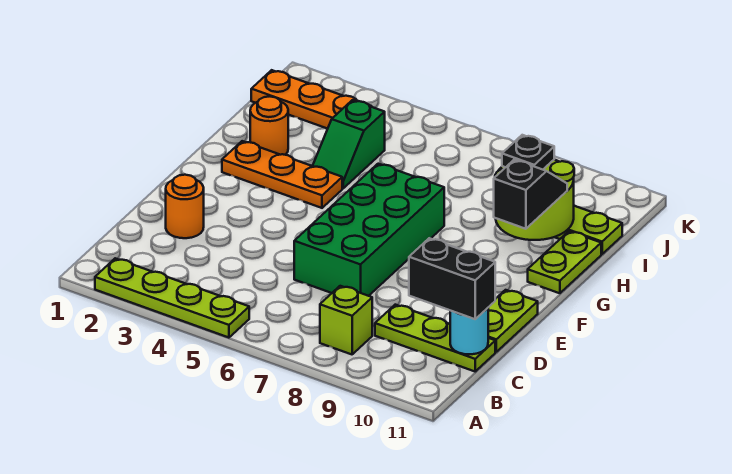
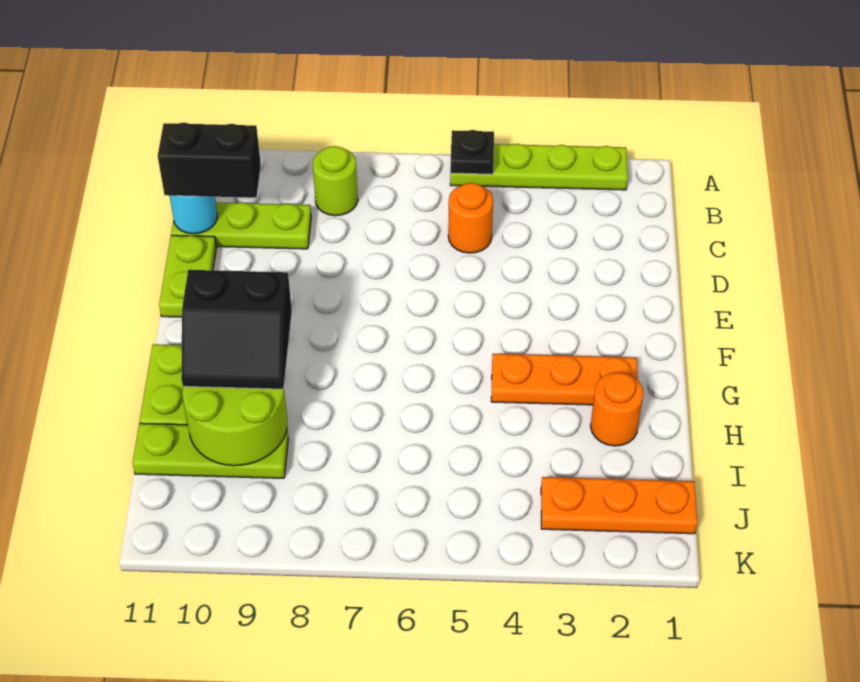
lime 1x1 brick [320,286,372,354] -> lime 1x1 round brick [313,146,358,216]
orange 1x1 round brick [166,175,204,238] -> orange 1x1 round brick moved to [448,183,493,253]
green 2x4 brick [294,164,444,296] -> none
black 1x2 slope [494,160,567,229] -> black 2x2 slope [181,270,292,389]
green 1x2 slope [313,100,385,188] -> none
black 1x1 plate [502,135,554,170] -> black 1x1 plate moved to [450,130,494,174]

